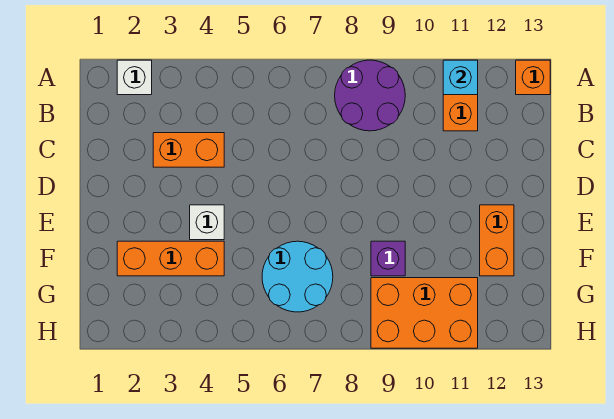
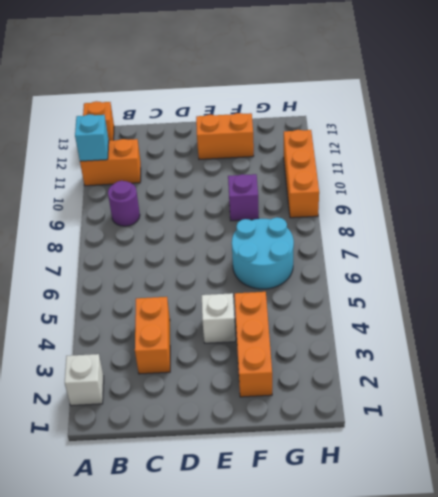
purple 2x2 round brick [335,60,405,131] -> purple 1x1 round brick [108,181,140,226]
orange 2x3 brick [371,278,478,348] -> orange 1x3 brick [284,130,319,218]

